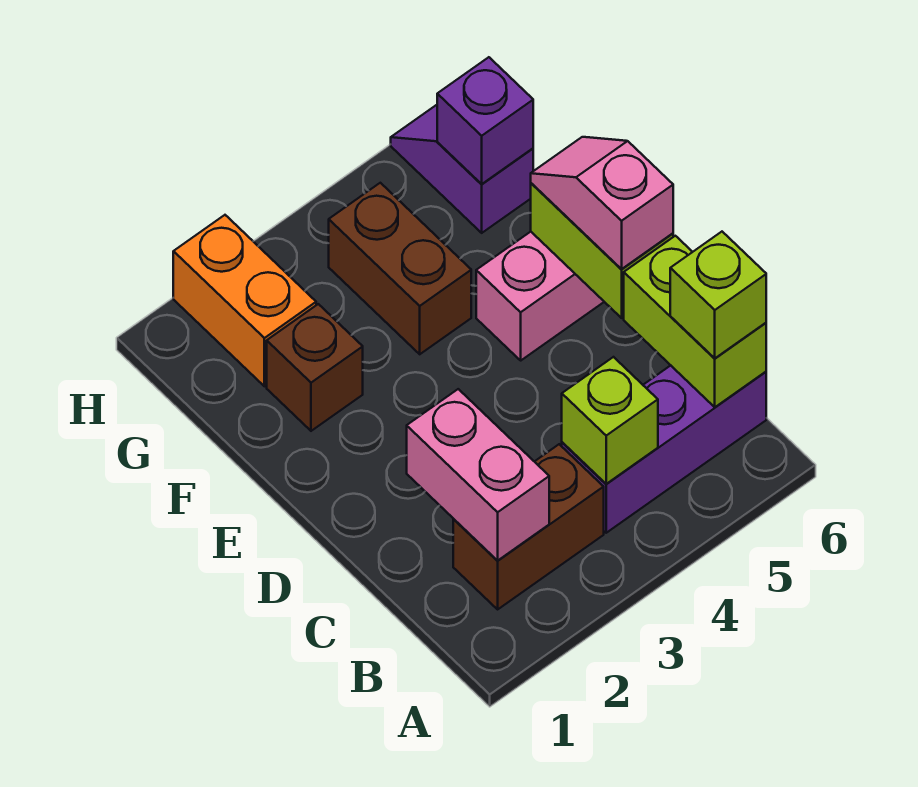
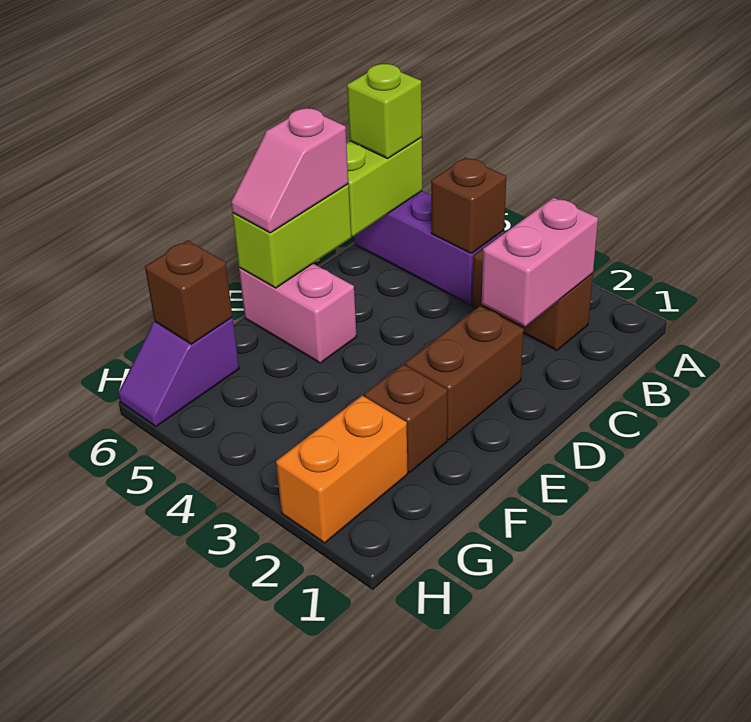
lime 1x1 brick [562,357,658,484] -> brown 1x1 brick [431,157,506,254]
brown 1x2 brick [329,183,471,354] -> brown 1x2 brick moved to [405,306,524,440]
purple 1x1 brick [437,57,533,184] -> brown 1x1 brick [145,240,233,344]

